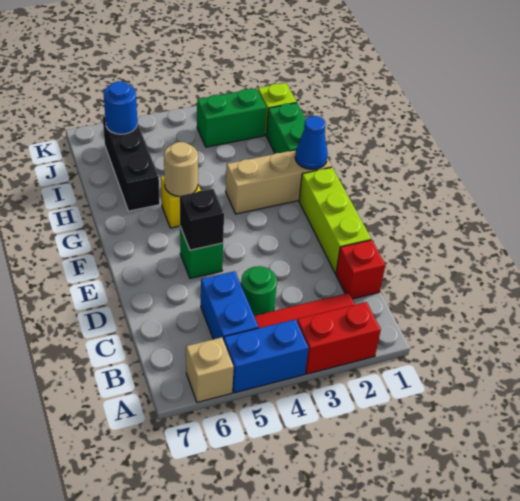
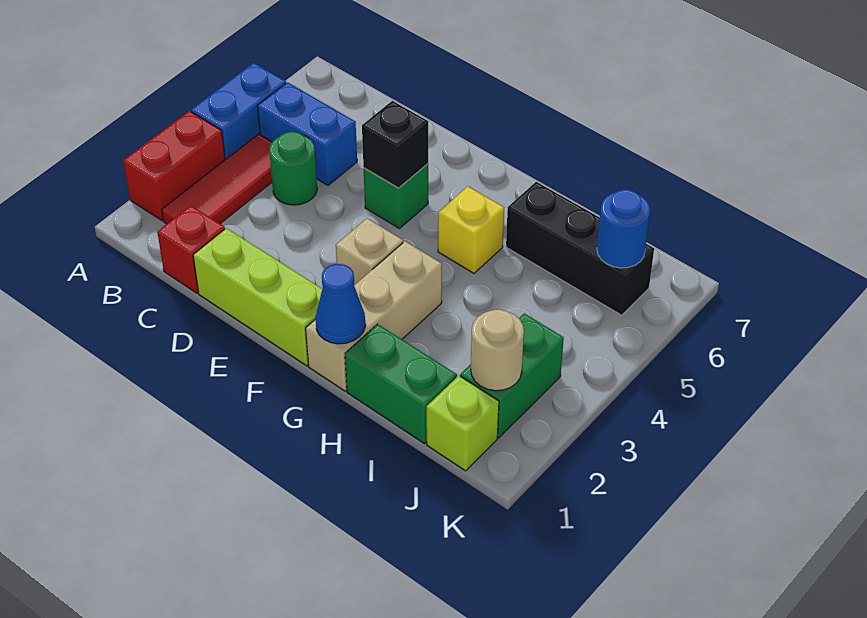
tan 1x1 brick [186,337,234,402] -> tan 1x1 brick moved to [336,218,403,285]
tan 1x1 round brick [164,142,198,196] -> tan 1x1 round brick moved to [471,310,524,391]

